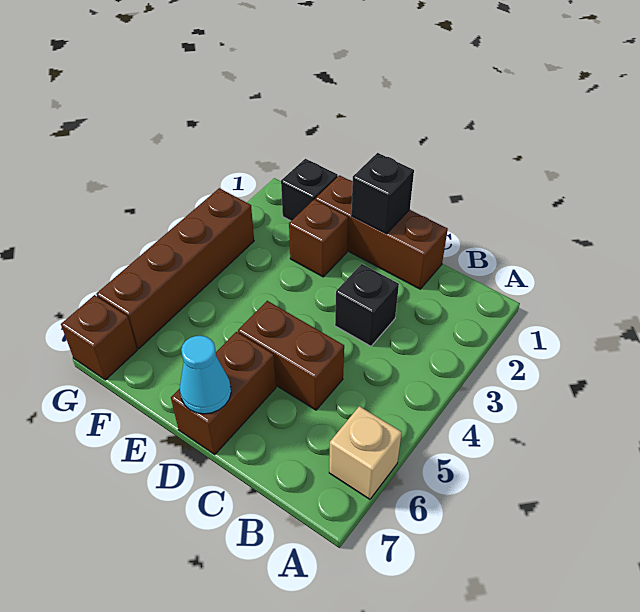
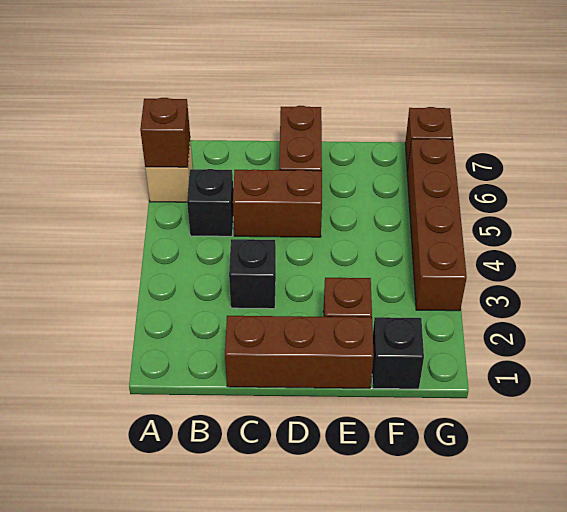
none -> brown 1x1 brick [140,98,190,167]
black 1x1 brick [351,153,414,234] -> black 1x1 brick moved to [187,169,233,236]
cyan 1x1 cone [180,336,231,414] -> none

